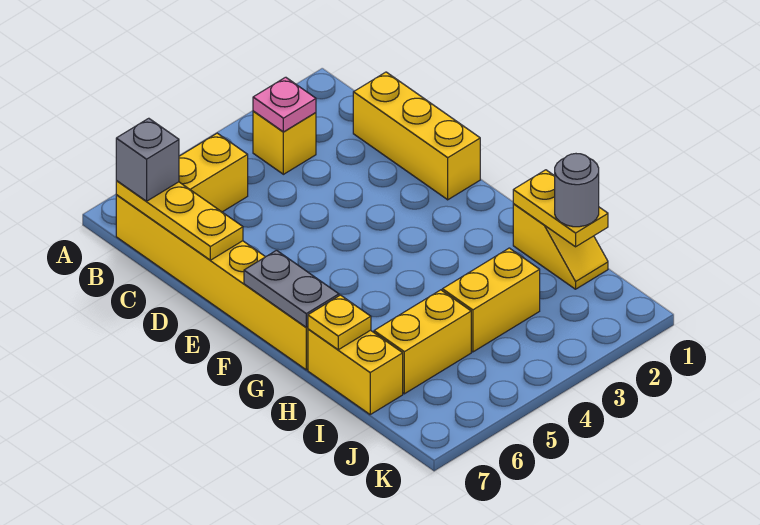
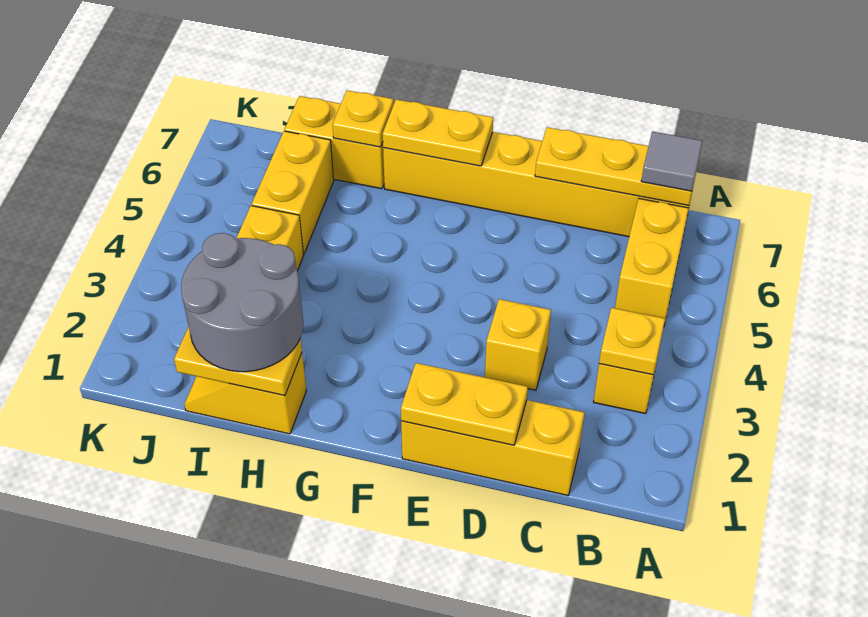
pink 1x1 plate [253,77,316,132] -> yellow 1x1 plate [599,308,665,375]
grey 1x1 brick [116,118,179,201] -> grey 1x1 tile [641,131,702,191]
none -> yellow 1x2 plate [401,363,528,445]
none -> yellow 1x1 brick [485,299,551,390]
grey 1x2 plate [244,250,339,327] -> yellow 1x2 plate [383,99,493,166]
grey 1x1 round brick [555,154,599,227] -> grey 2x2 round brick [181,233,303,372]

